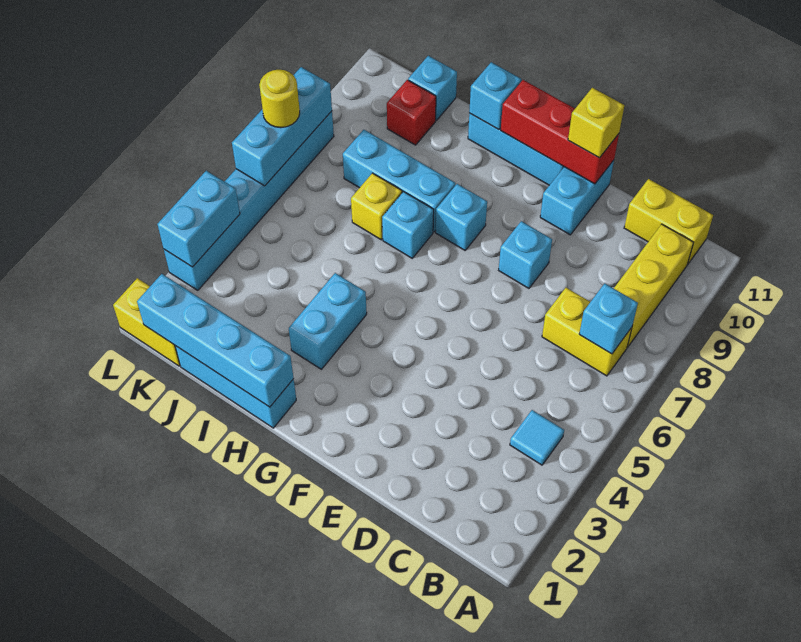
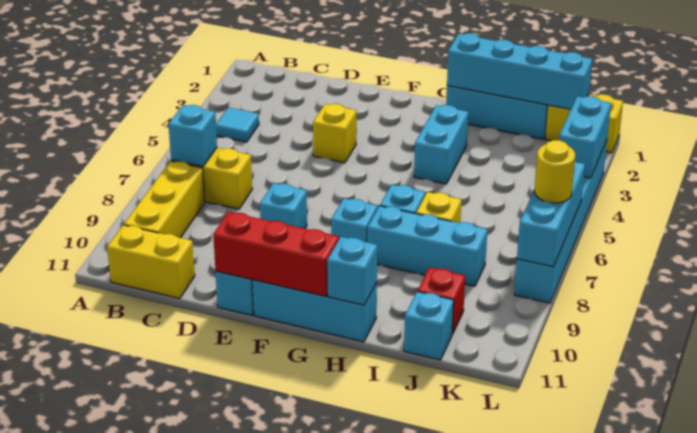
yellow 1x1 brick [568,88,624,158] -> yellow 1x1 brick moved to [313,104,356,163]

